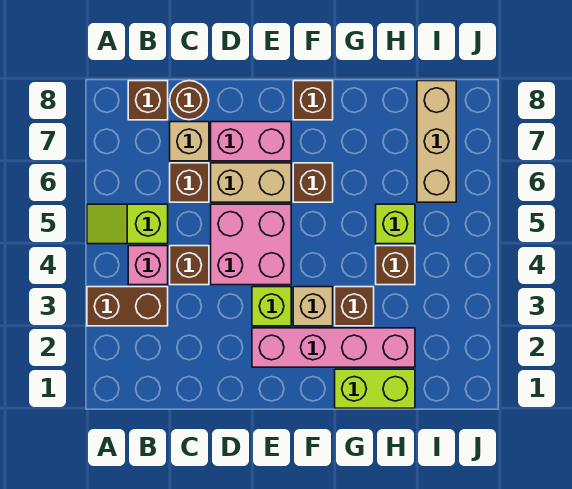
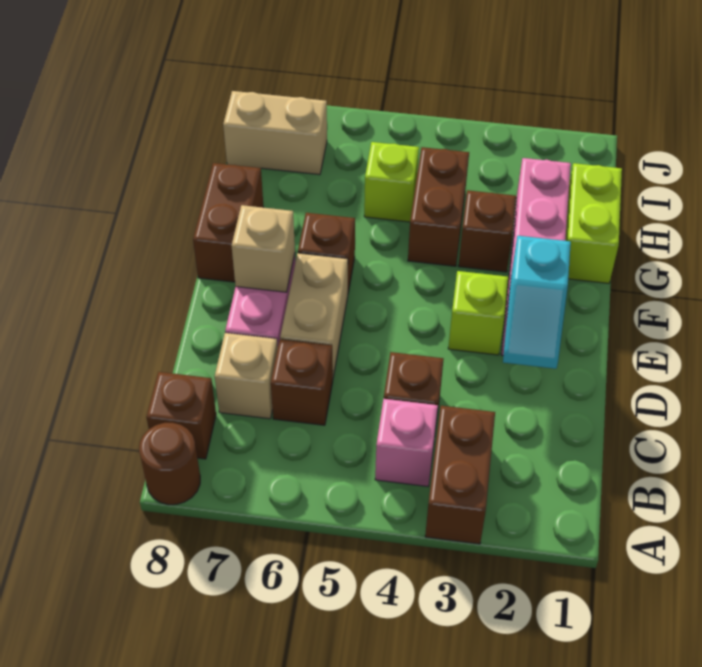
lime 1x2 slope [87,204,168,244] -> none
brown 1x1 round brick [170,81,209,120] -> brown 1x1 round brick moved to [139,423,200,505]
none -> cyan 1x2 slope [503,236,571,369]
pink 2x2 brick [211,204,291,285] -> none
tan 1x1 brick [293,287,333,326] -> tan 1x1 brick moved to [232,205,295,292]
brown 1x1 brick [293,81,333,120] -> brown 1x2 brick [193,163,264,282]
brown 1x1 brick [376,246,415,285] -> brown 1x2 brick [408,147,469,266]
tan 1x3 brick [417,81,456,202] -> tan 1x2 brick [223,91,327,175]

